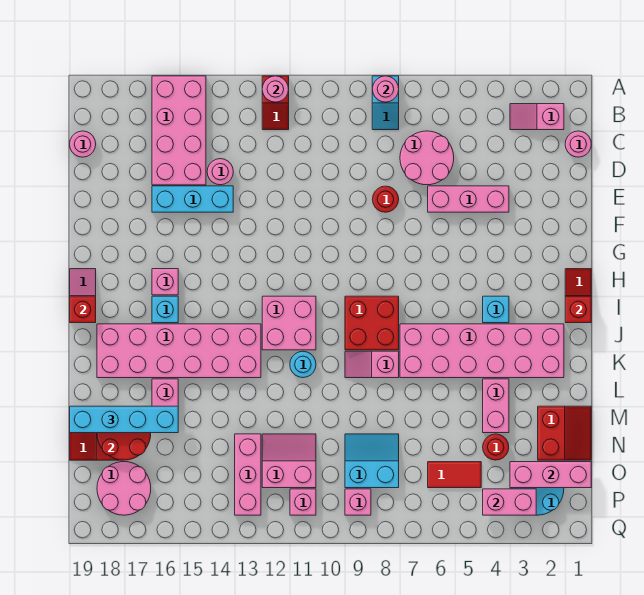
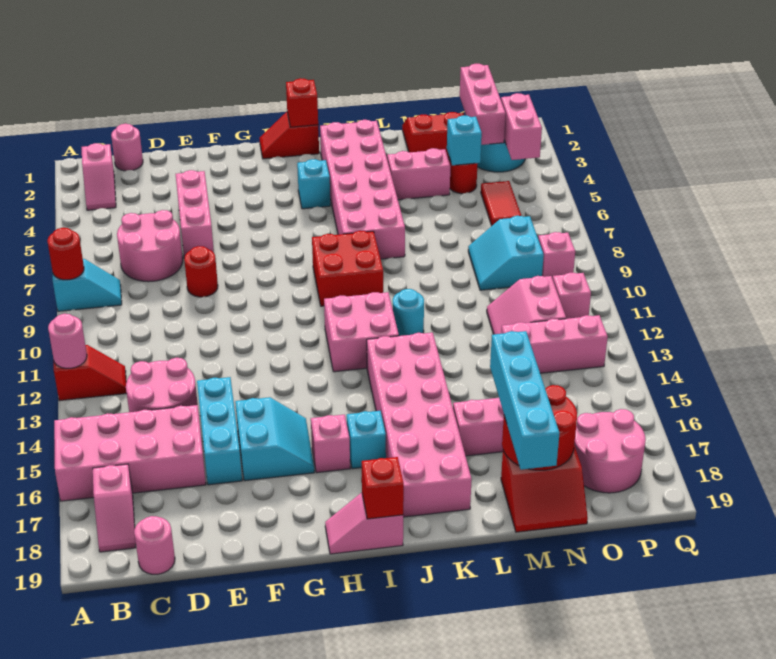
pink 1x1 round brick [372,76,399,102] -> red 1x1 round brick [47,228,84,280]
pink 1x1 round brick [207,159,233,185] -> pink 2x2 round brick [126,358,198,412]
none -> cyan 2x2 slope [235,397,314,481]
pink 1x2 slope [345,351,399,378] -> pink 1x2 slope moved to [93,464,136,552]
none -> cyan 1x1 brick [447,115,482,165]

